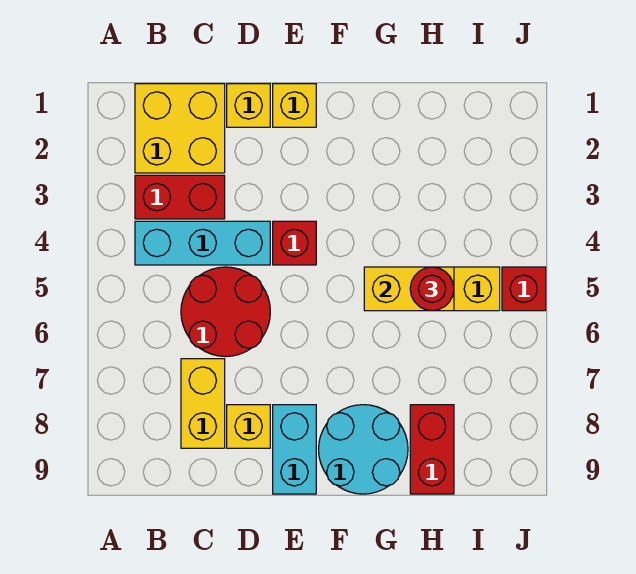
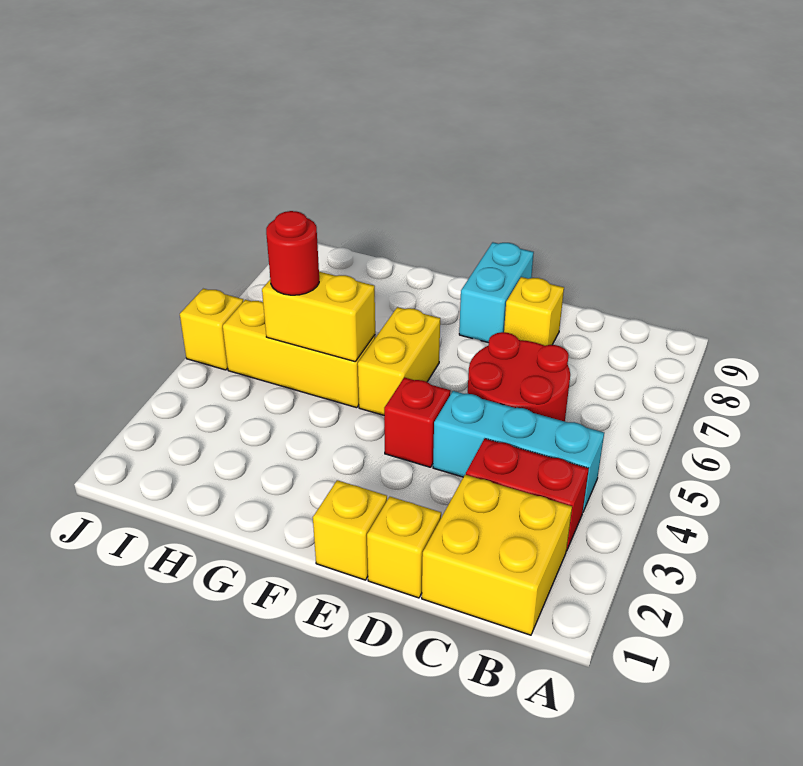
yellow 1x2 brick [181,359,225,448] -> yellow 1x2 brick moved to [358,307,440,415]
cyan 2x2 round brick [319,405,408,494] -> none
red 1x2 brick [410,405,454,494] -> none
red 1x1 brick [502,267,546,311] -> yellow 1x1 brick [180,289,243,370]

